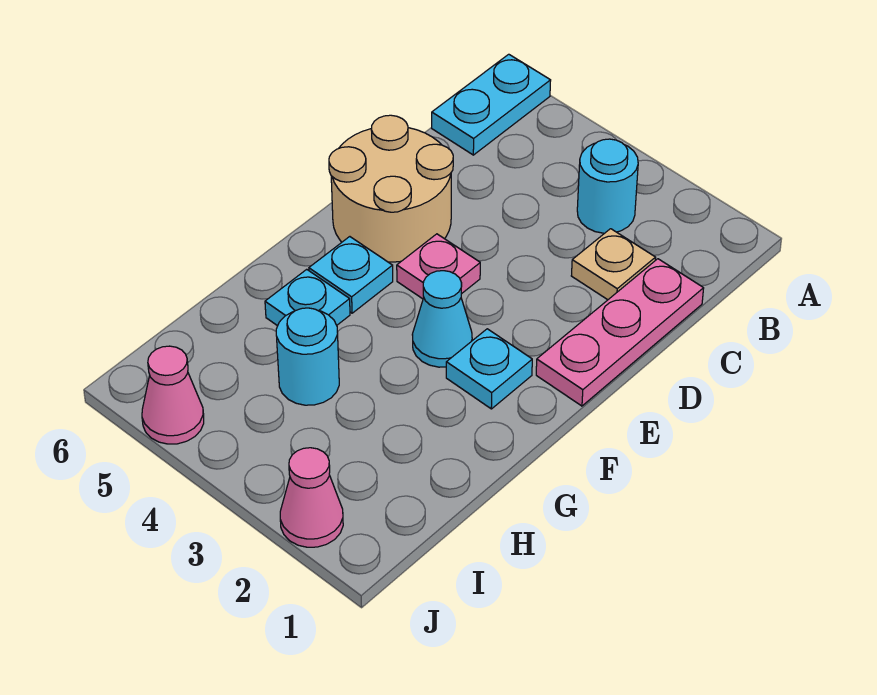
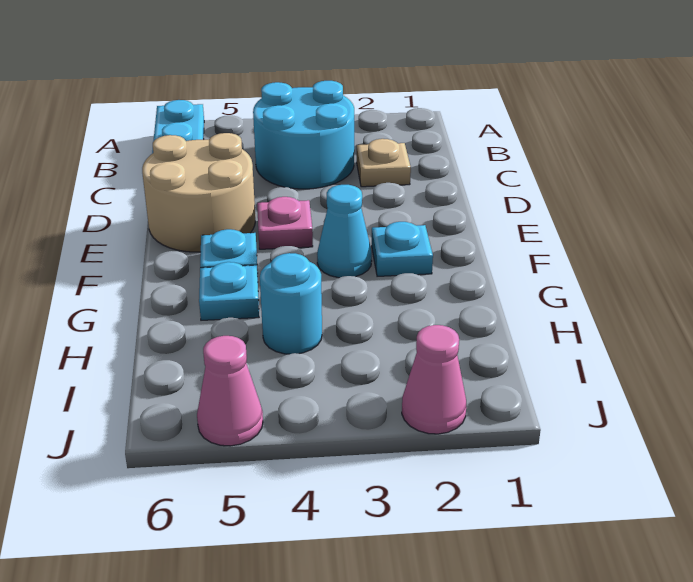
cyan 1x1 round brick [577,139,638,233] -> cyan 2x2 round brick [253,81,354,189]
pink 1x3 plate [536,259,704,406] -> none

